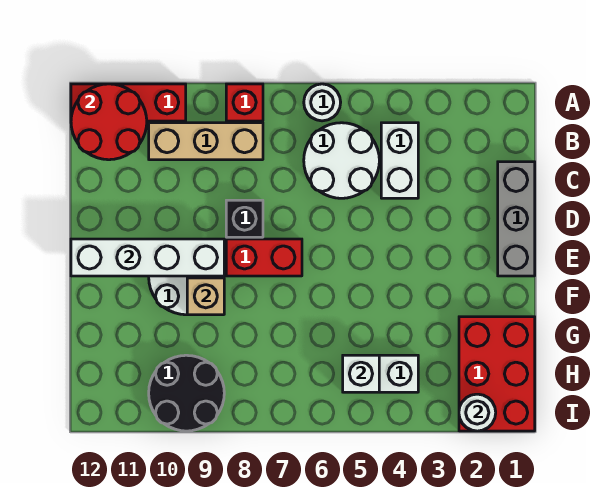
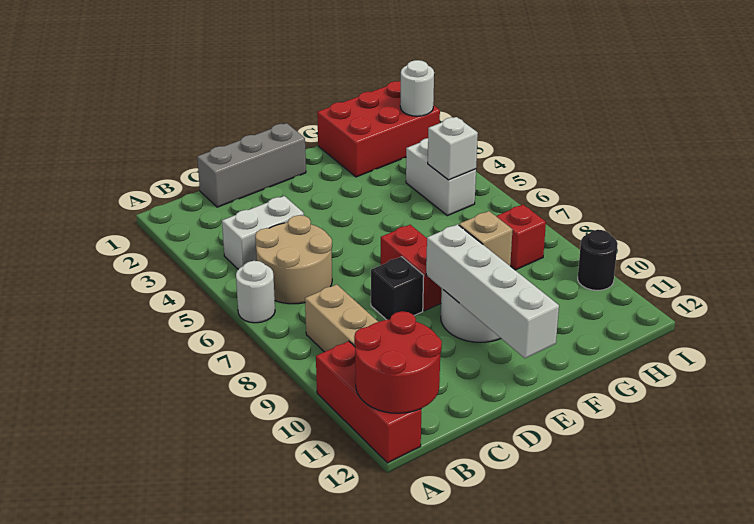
red 1x1 brick [226,84,263,121] -> red 1x1 brick moved to [496,205,546,270]
white 2x2 round brick [304,123,379,198] -> tan 2x2 round brick [255,215,332,304]
black 2x2 round brick [149,355,224,431] -> black 1x1 round brick [578,230,618,290]

